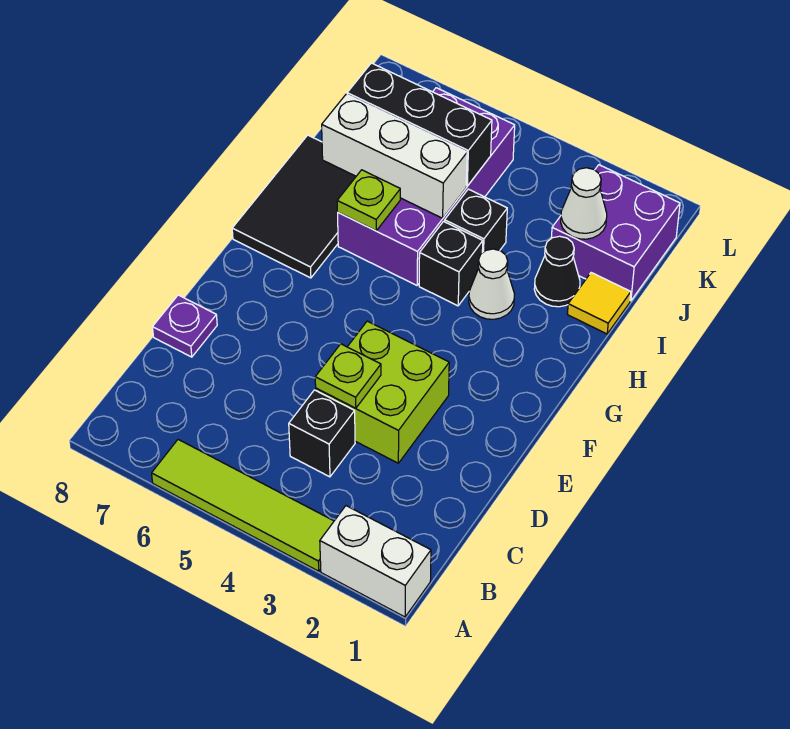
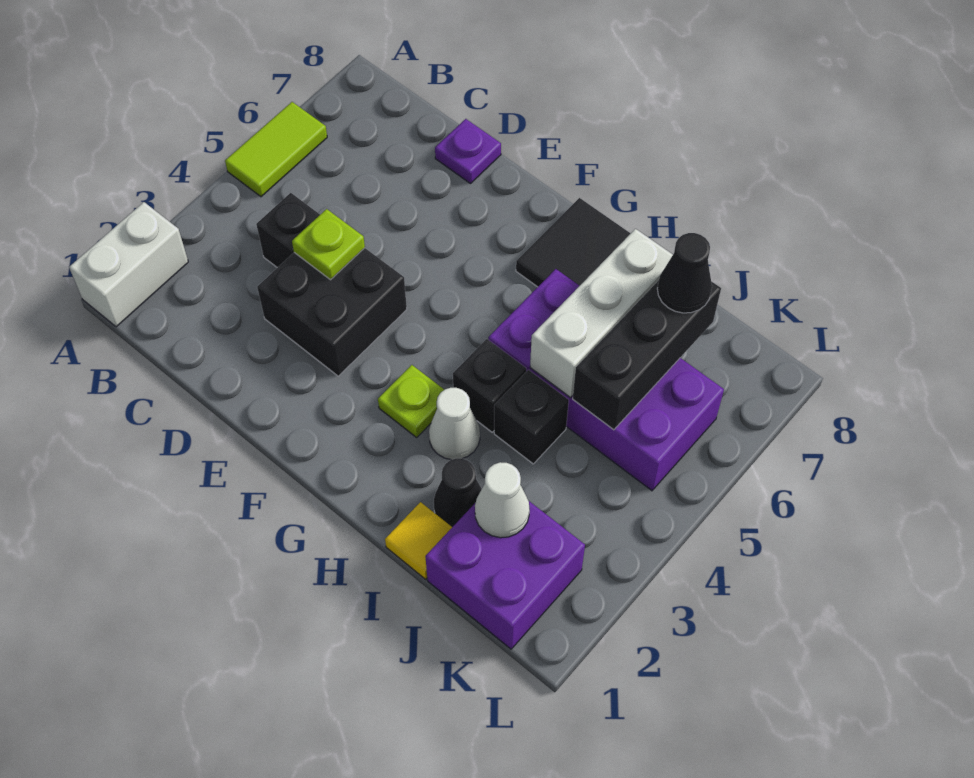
lime 1x4 tile [152,439,334,571] -> lime 1x2 tile [225,102,327,197]
lime 2x2 brick [316,321,449,463] -> black 2x2 brick [257,248,407,376]
lime 1x1 plate [337,170,400,231] -> lime 1x1 plate moved to [378,365,444,437]
none -> black 1x1 cone [657,233,712,313]

